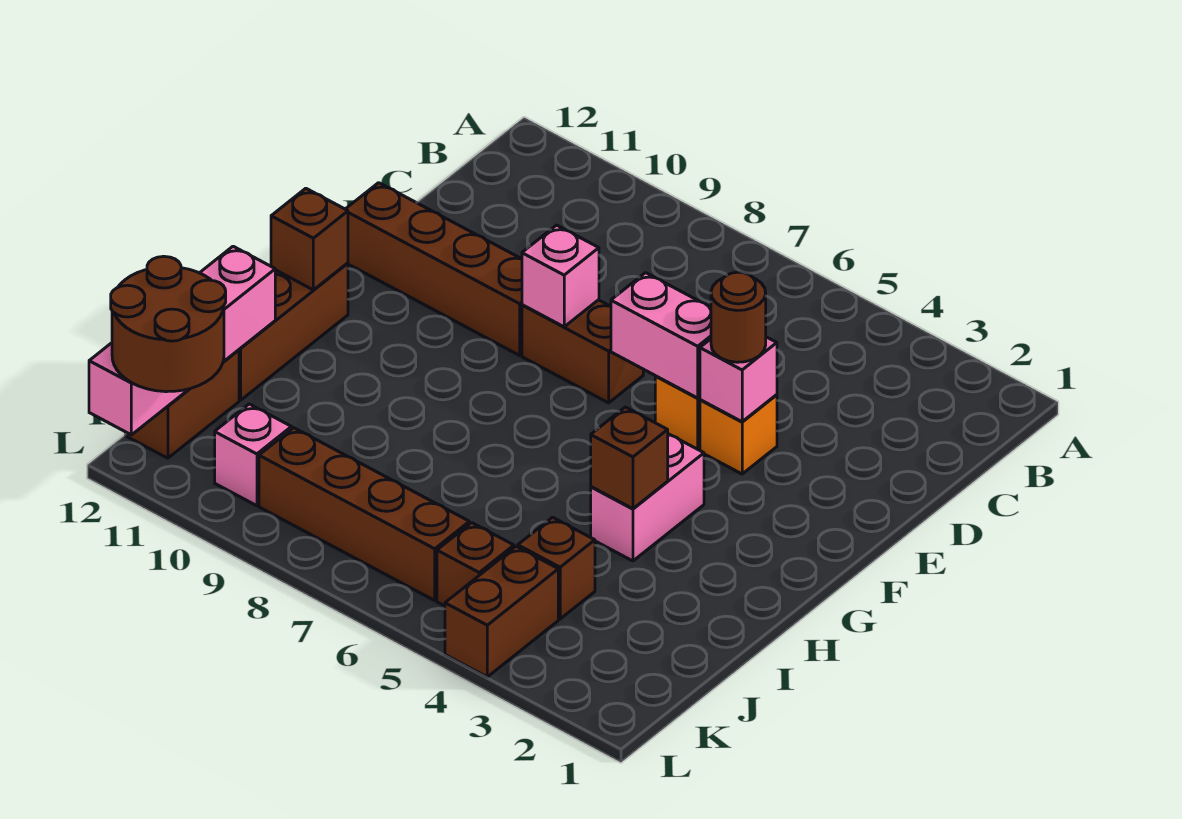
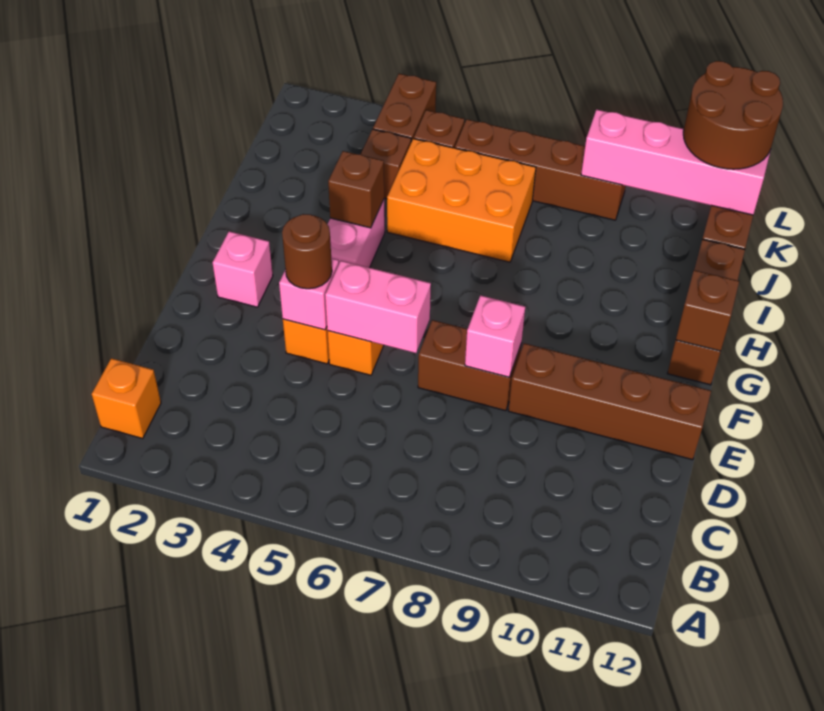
none -> orange 1x1 brick [92,358,161,438]
none -> orange 2x3 brick [387,139,536,262]
pink 1x4 brick [89,246,275,435] -> pink 1x4 brick turned to [581,110,771,215]
pink 1x1 brick [215,404,292,506] -> pink 1x1 brick moved to [212,231,273,307]

